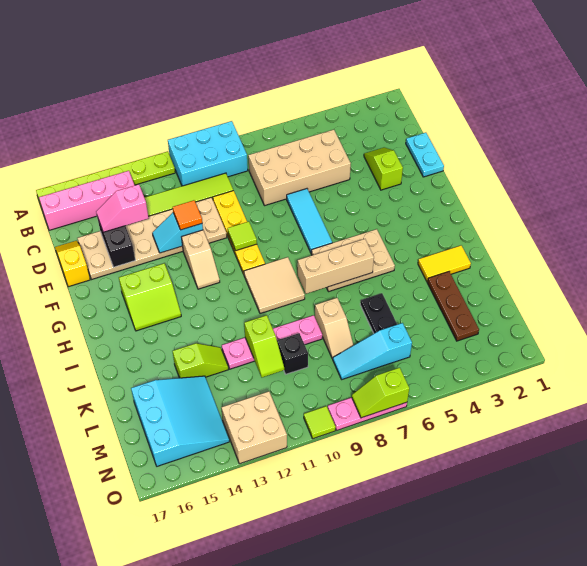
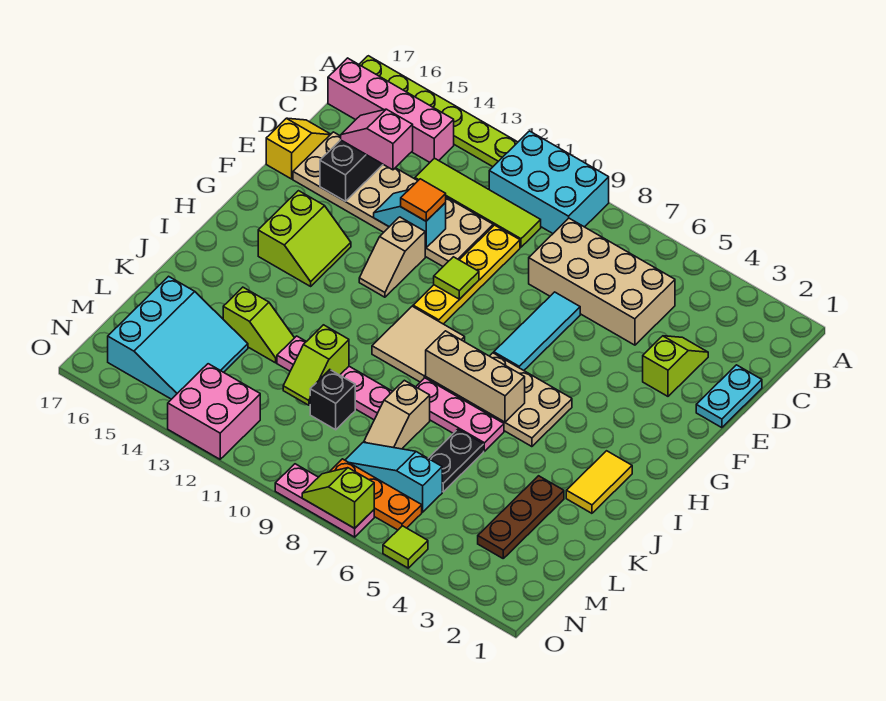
lime 2x2 slope [119,263,181,331] -> lime 2x2 slope turned to [258,191,351,286]
yellow 1x2 tile [418,246,471,282] -> yellow 1x2 tile turned to [566,451,632,513]
none -> pink 1x3 plate [416,378,504,451]
none -> orange 1x3 plate [330,459,422,530]
tan 2x2 brick [221,391,287,464] -> pink 2x2 brick [168,364,260,459]
lime 1x1 tile [304,406,336,439] -> lime 1x1 tile moved to [383,526,428,568]

